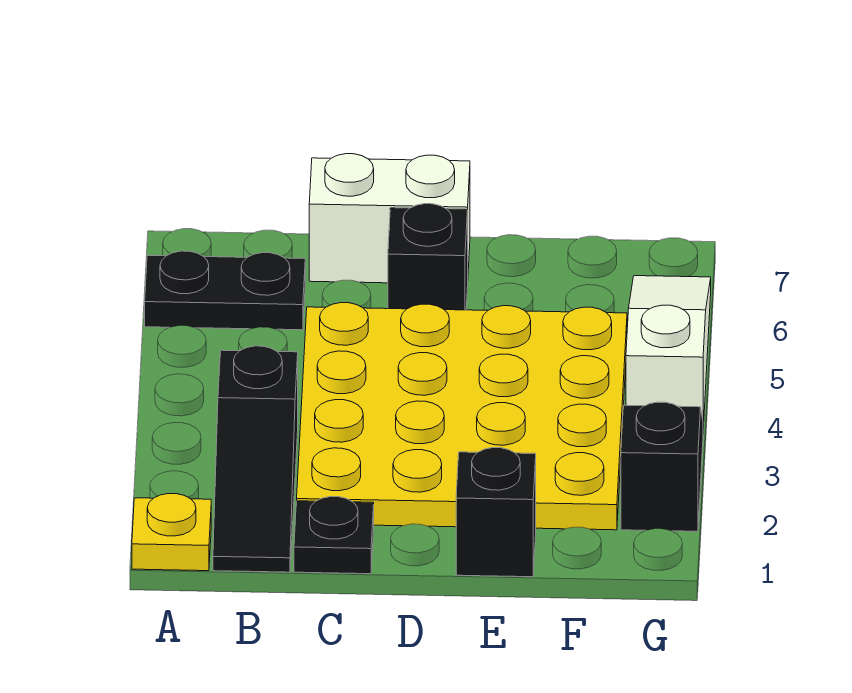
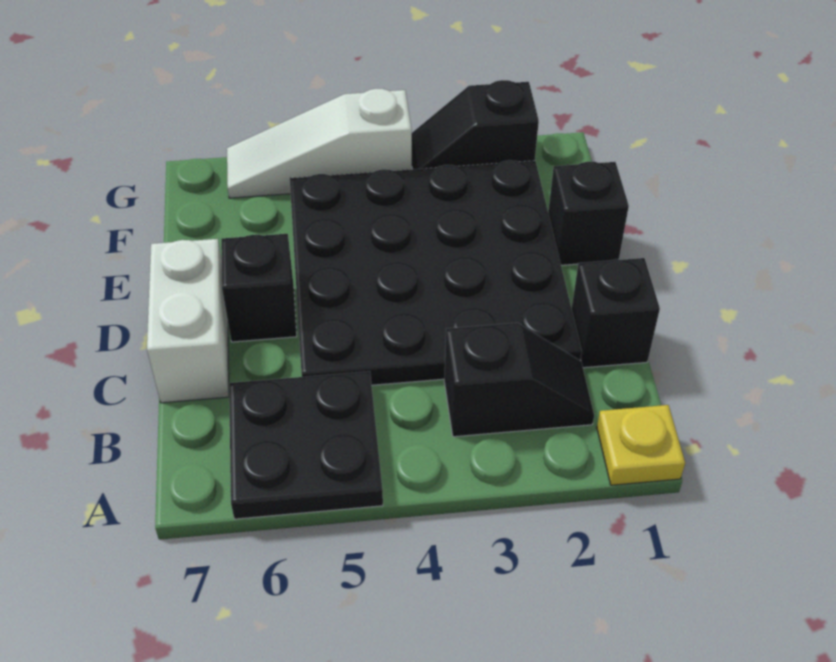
black 1x2 plate [145,251,305,330] -> black 2x2 plate [229,371,383,519]
black 1x3 slope [213,346,298,572] -> black 1x2 slope [444,323,594,437]
black 1x1 plate [294,497,374,574] -> black 1x1 brick [572,258,660,368]
yellow 4x4 plate [297,303,627,530] -> black 4x4 plate [290,160,582,385]

